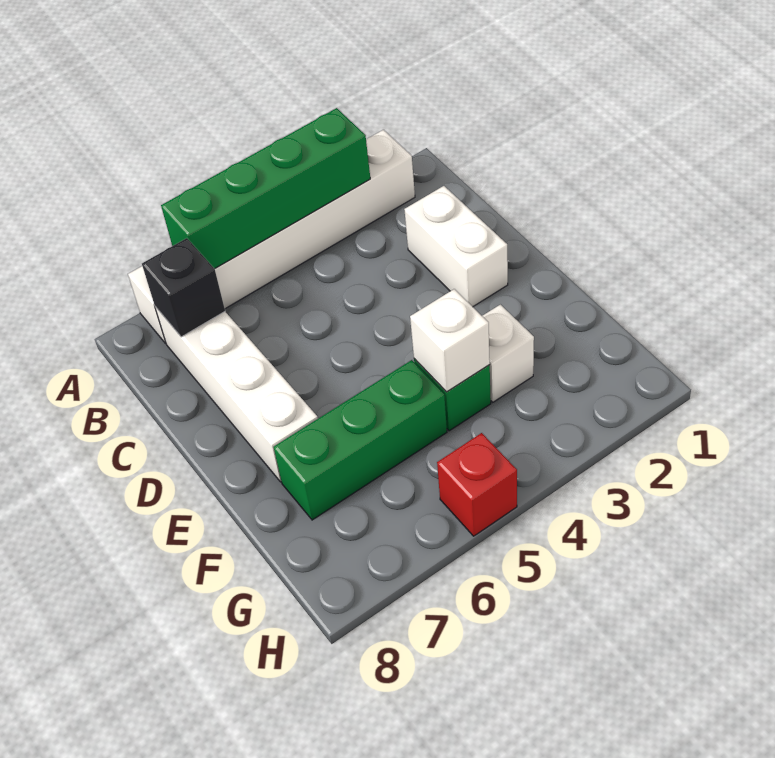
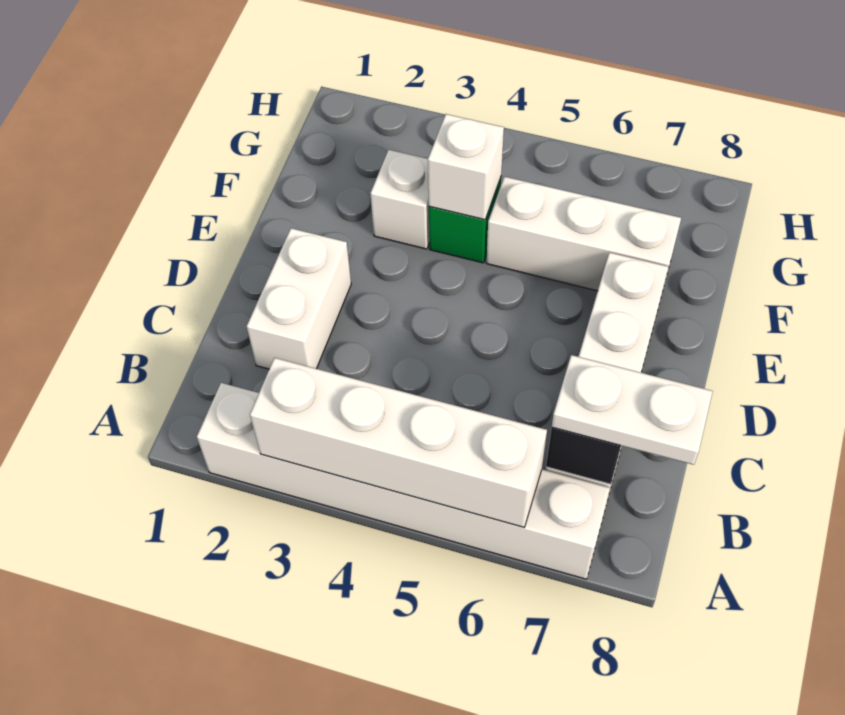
green 1x4 brick [161,108,370,269] -> white 1x4 brick [250,358,547,527]
none -> white 1x2 plate [552,355,713,465]
green 1x3 brick [273,360,447,520] -> white 1x3 brick [486,177,681,292]
red 1x1 brick [437,433,517,536] -> none

